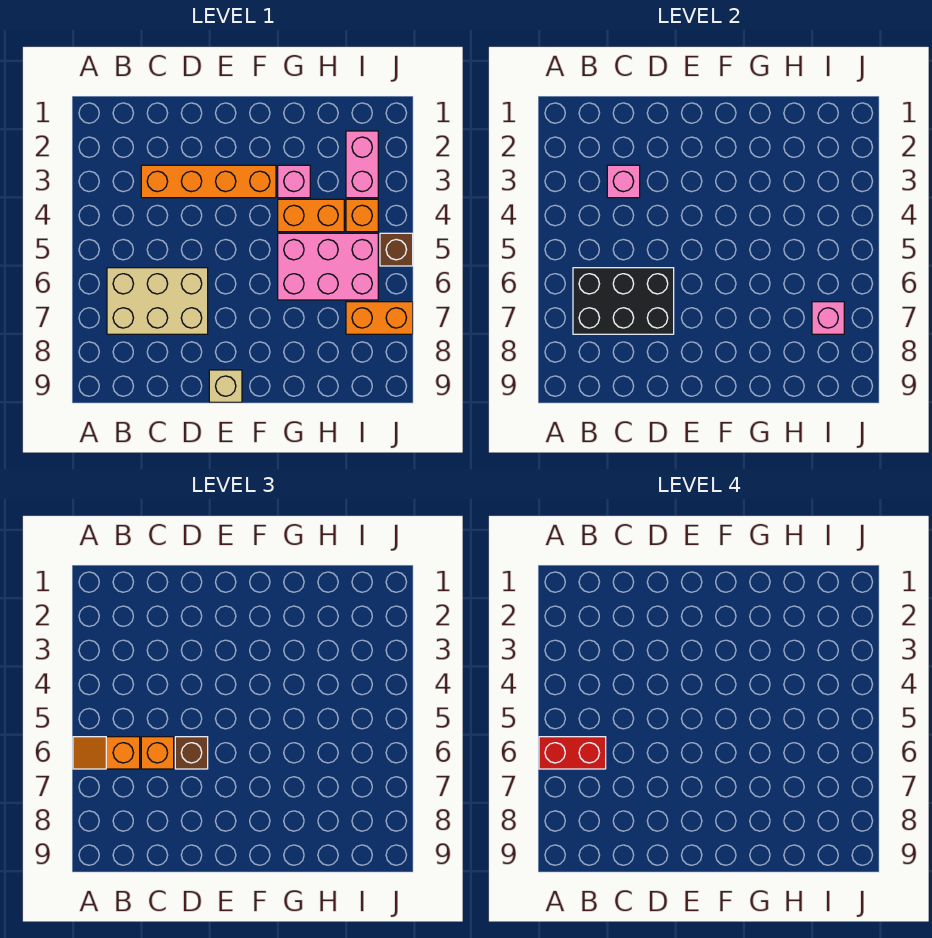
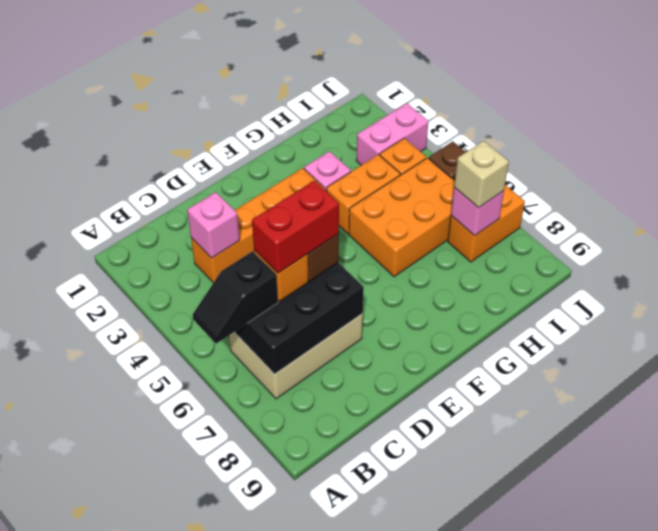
orange 1x2 slope [73,737,140,769] -> black 1x2 slope [193,251,278,344]
red 1x2 brick [539,737,606,769] -> red 1x2 brick moved to [252,181,339,273]
tan 1x1 brick [209,370,242,402] -> tan 1x1 brick moved to [454,141,509,208]
pink 2x3 brick [278,233,378,300] -> orange 2x3 brick [349,158,455,277]
pink 1x2 brick [346,131,378,198] -> pink 1x2 brick turned to [356,103,429,165]

